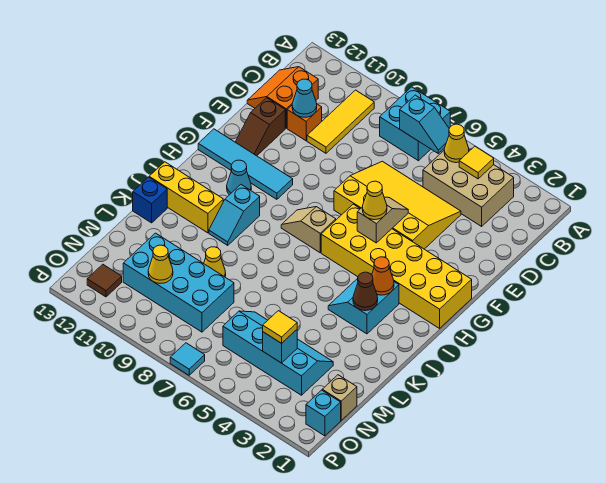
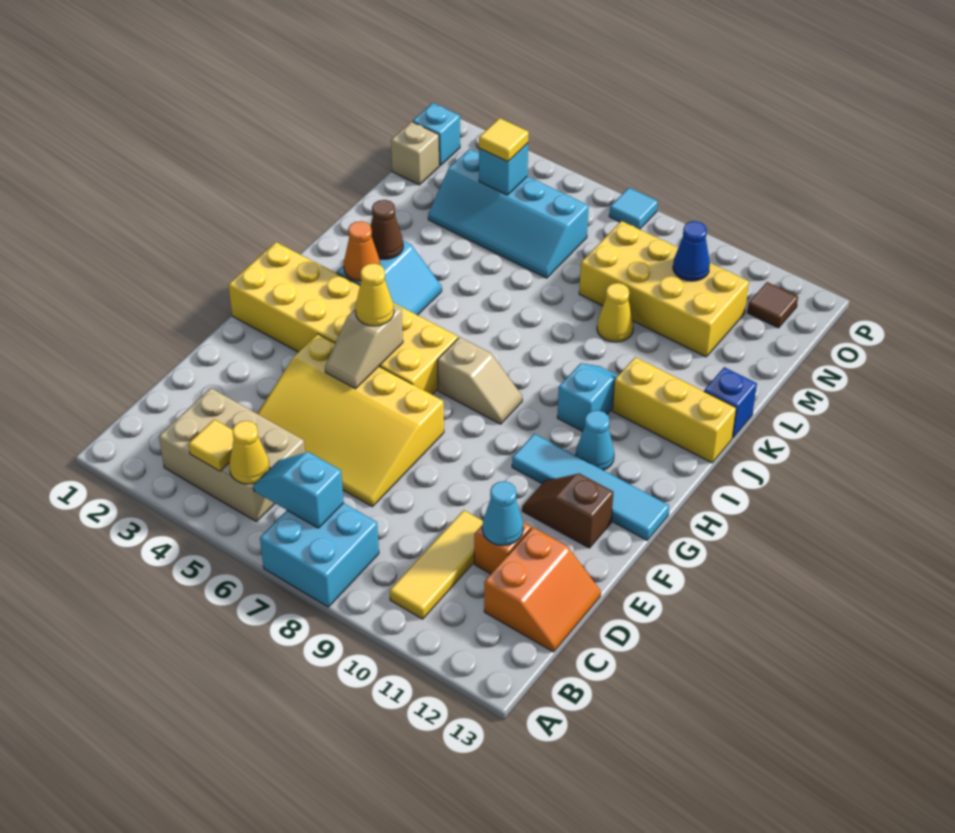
brown 1x2 slope [236,98,285,156] -> brown 1x2 slope turned to [522,473,613,548]
cyan 2x4 brick [123,233,234,332] -> yellow 2x4 brick [579,221,749,357]
yellow 1x1 cone [148,245,173,283] -> blue 1x1 cone [673,221,710,281]

